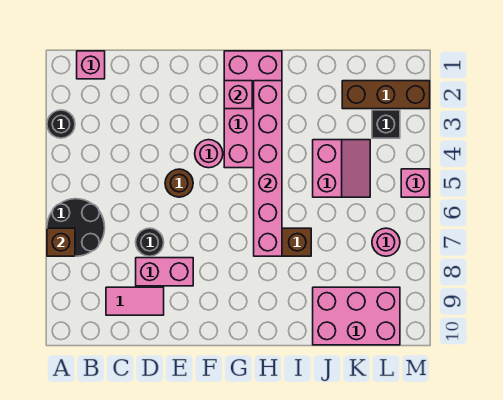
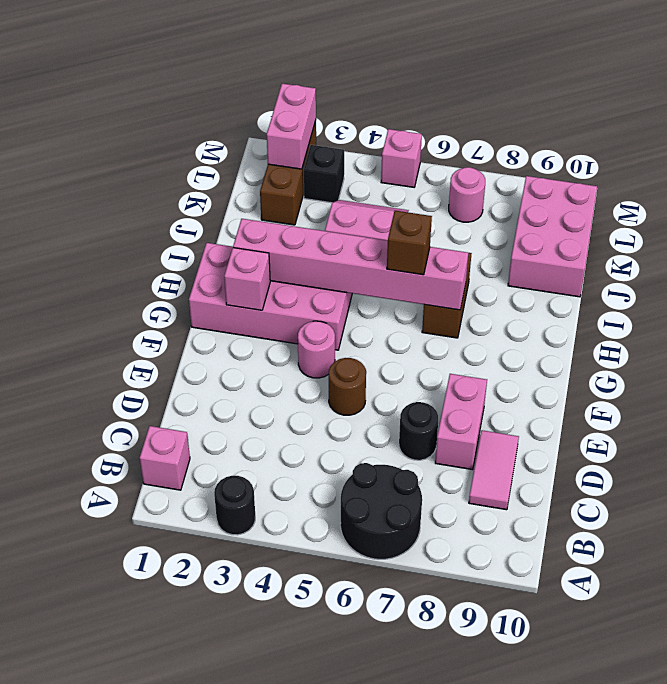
brown 1x1 brick [47,228,75,256] -> brown 1x1 brick moved to [387,211,432,275]
none -> pink 1x2 brick [267,84,316,169]

